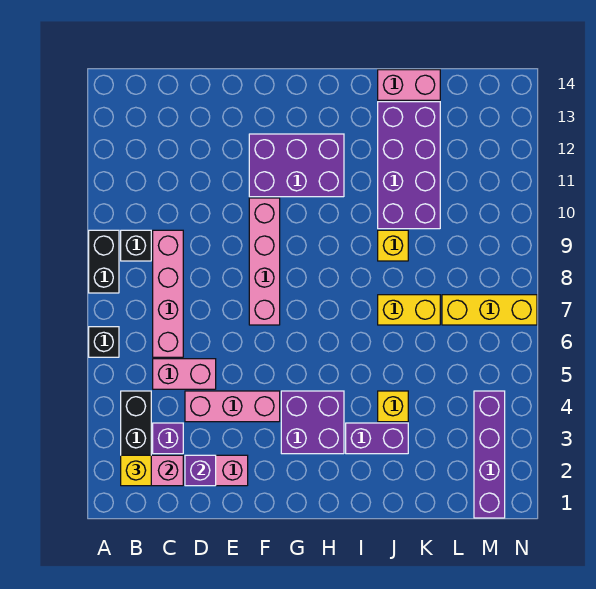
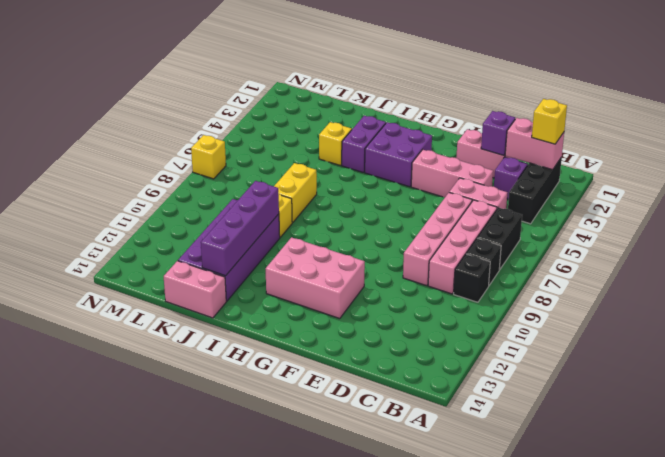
black 1x1 brick [89,327,119,357] -> black 1x1 brick moved to [466,238,501,285]
black 1x2 brick [89,230,119,293] -> black 1x2 brick moved to [477,208,522,270]
pink 1x4 brick [249,198,280,325] -> pink 1x4 brick moved to [403,193,472,286]
purple 2x3 brick [249,134,344,197] -> pink 2x3 brick [266,237,365,319]
purple 1x2 brick [346,423,408,454] -> purple 1x2 brick turned to [342,116,386,173]
yellow 1x2 brick [378,295,440,325] -> yellow 1x2 brick turned to [274,163,317,222]
yellow 1x3 brick [442,295,537,325] -> yellow 1x1 brick [191,135,226,179]
purple 1x4 brick [474,391,505,518] -> purple 1x4 brick moved to [201,181,279,276]

